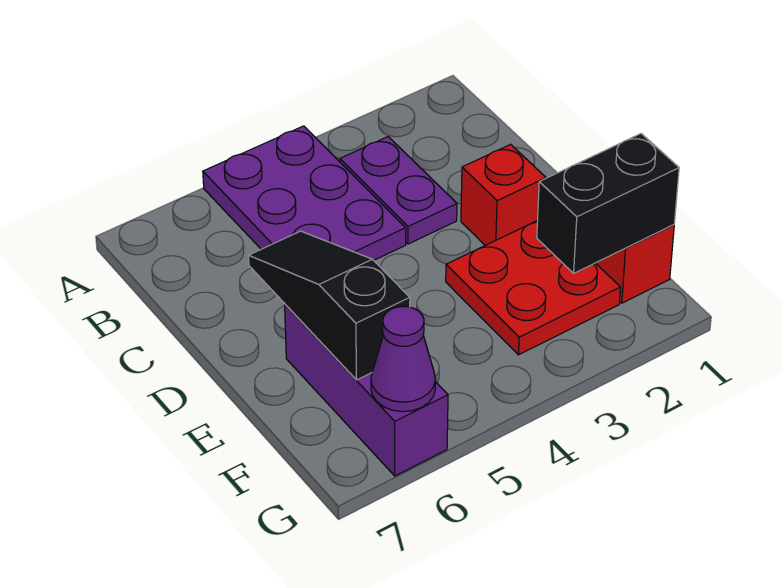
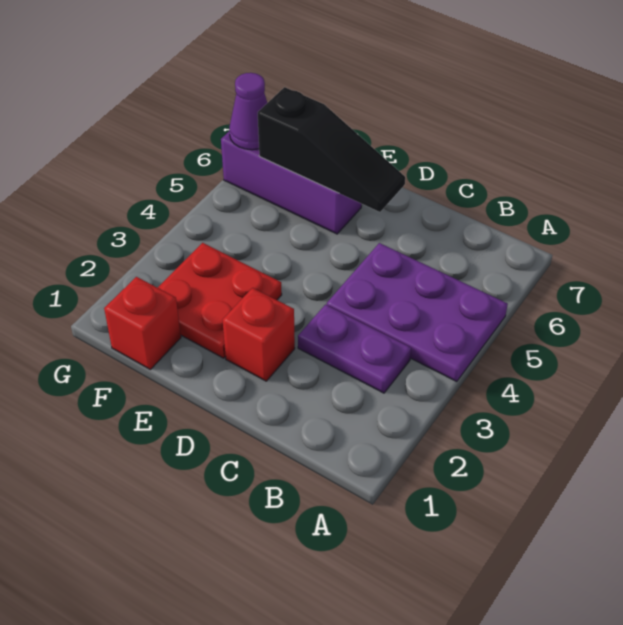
black 1x2 brick [537,134,679,273] -> none

